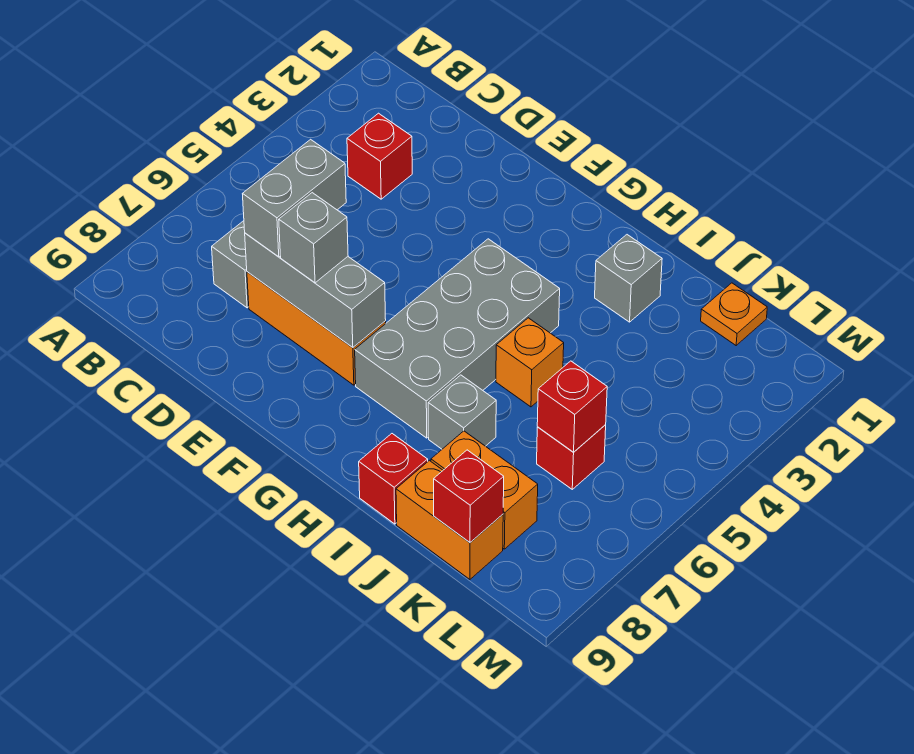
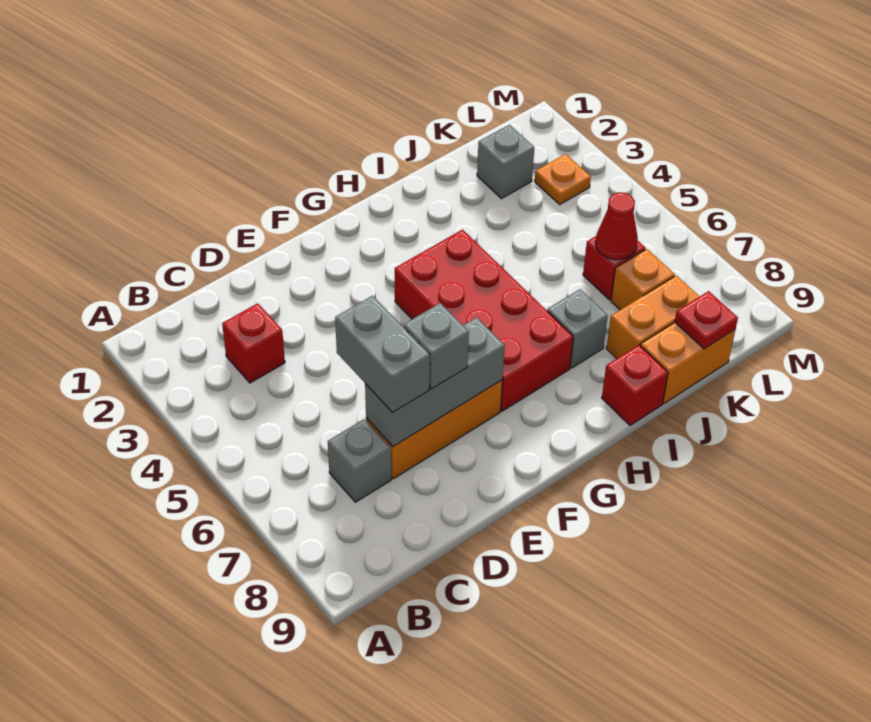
grey 2x4 brick [355,239,560,438] -> red 2x4 brick [395,230,573,411]
grey 1x1 brick [595,235,662,322] -> grey 1x1 brick moved to [477,125,534,199]
orange 1x1 brick [496,318,564,407] -> orange 1x1 brick moved to [611,249,675,310]
orange 1x1 plate [701,283,767,345] -> orange 1x1 plate moved to [535,154,591,204]
red 1x1 brick [537,361,607,452] -> red 1x1 cone [595,193,638,260]
red 1x1 brick [434,450,504,542] -> red 1x1 plate [675,291,738,349]

